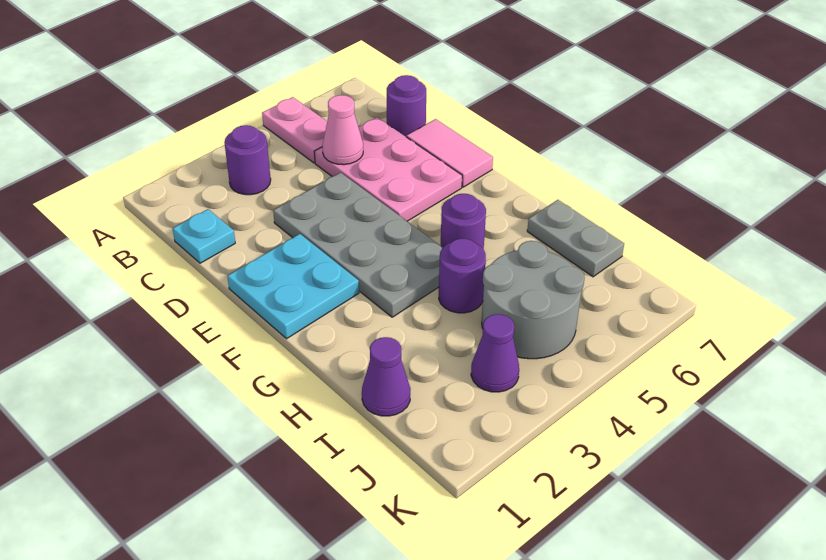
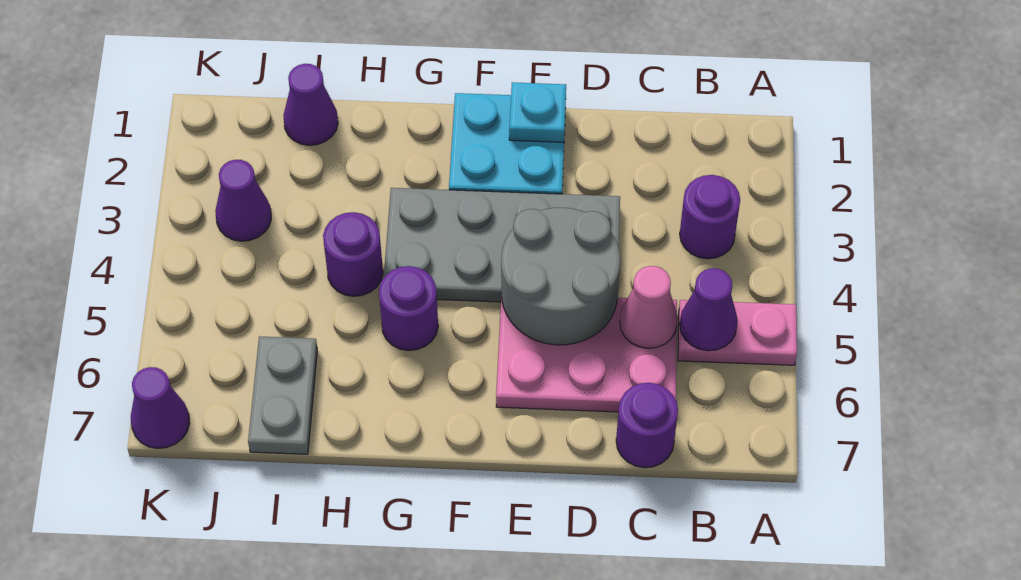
none -> purple 1x1 cone [680,268,738,351]
cyan 1x1 plate [173,209,235,263] -> cyan 1x1 plate moved to [509,82,566,142]
pink 1x2 tile [406,119,493,187] -> none
grey 1x2 plate [527,200,624,277] -> grey 1x2 plate turned to [248,336,317,454]
grey 2x2 round brick [482,241,585,359] -> grey 2x2 round brick moved to [501,208,620,345]
none -> purple 1x1 cone [131,367,190,448]

